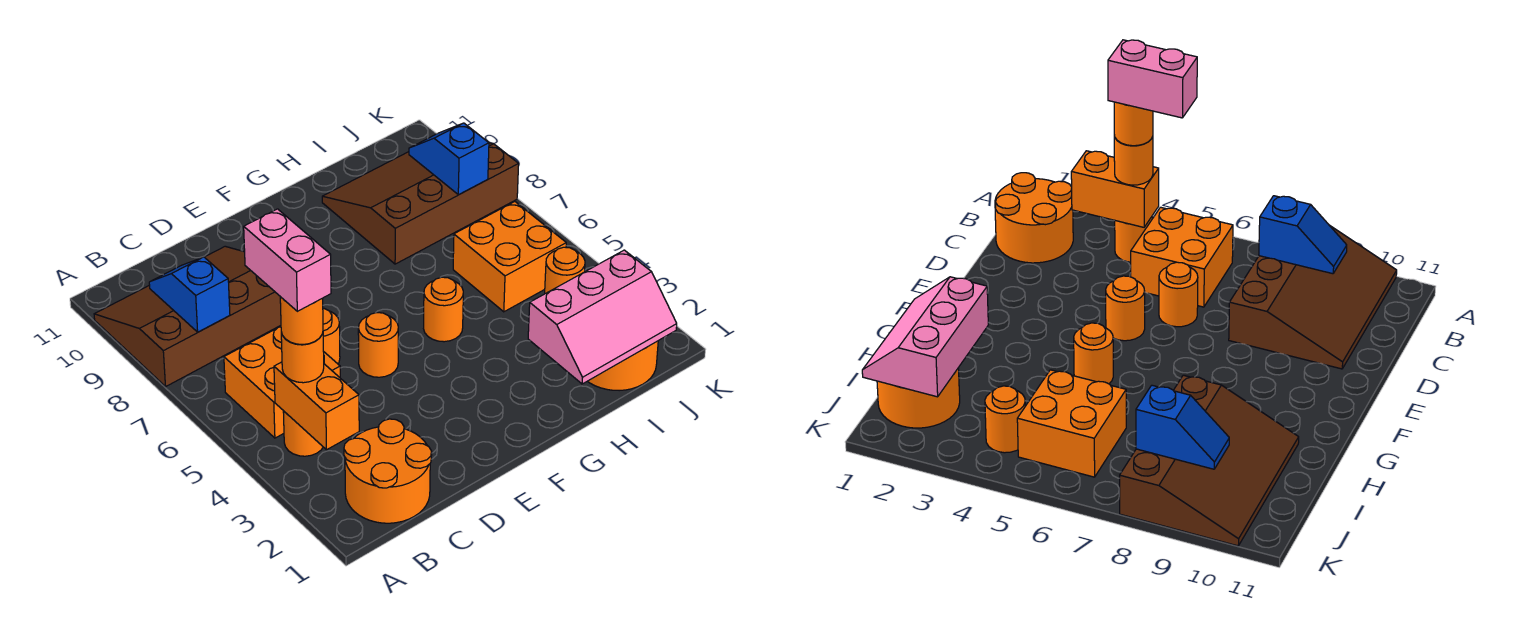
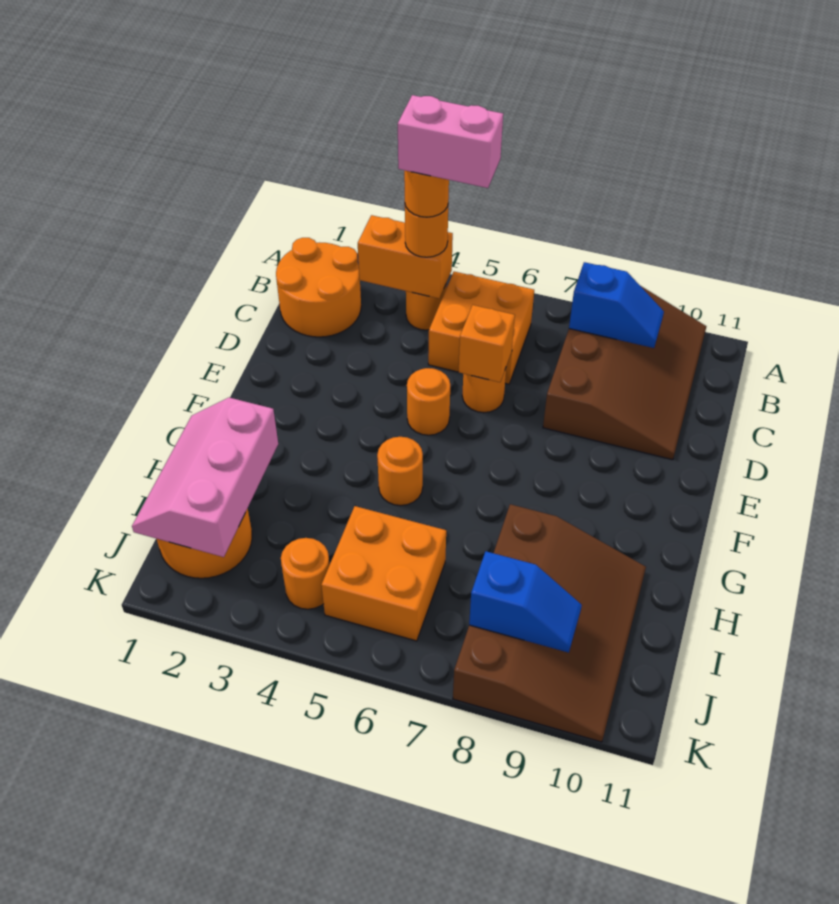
none -> orange 1x1 brick [459,305,515,382]

